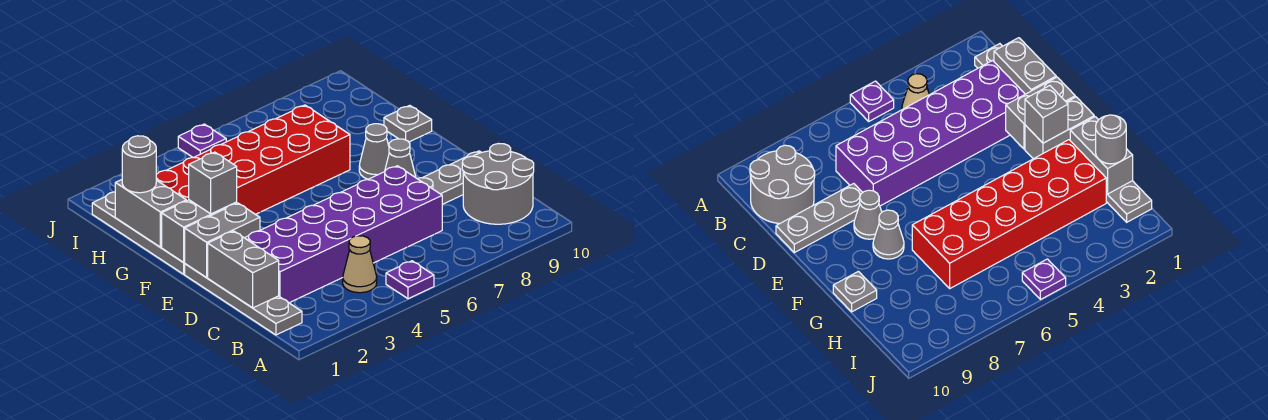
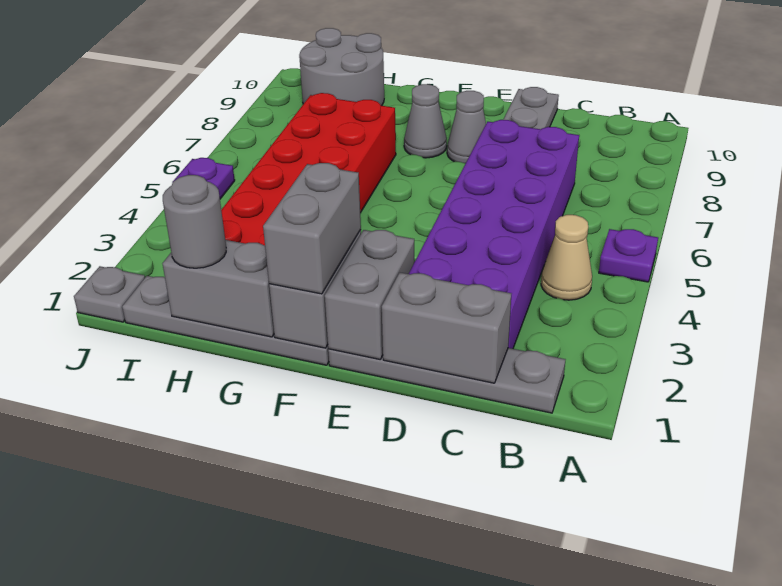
grey 2x2 round brick [462,144,534,224] -> grey 2x2 round brick moved to [299,28,384,106]
grey 1x1 brick [189,152,237,214] -> grey 1x2 brick [263,163,361,294]
grey 1x1 plate [384,105,432,142] -> grey 1x1 plate moved to [74,266,145,322]

